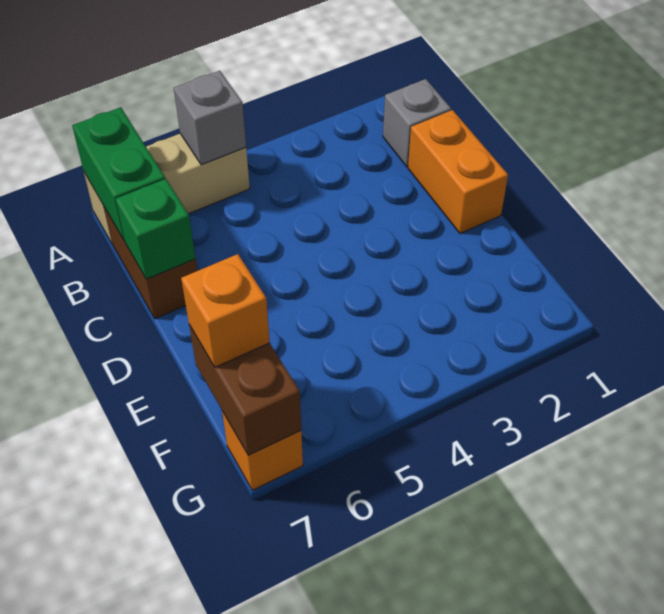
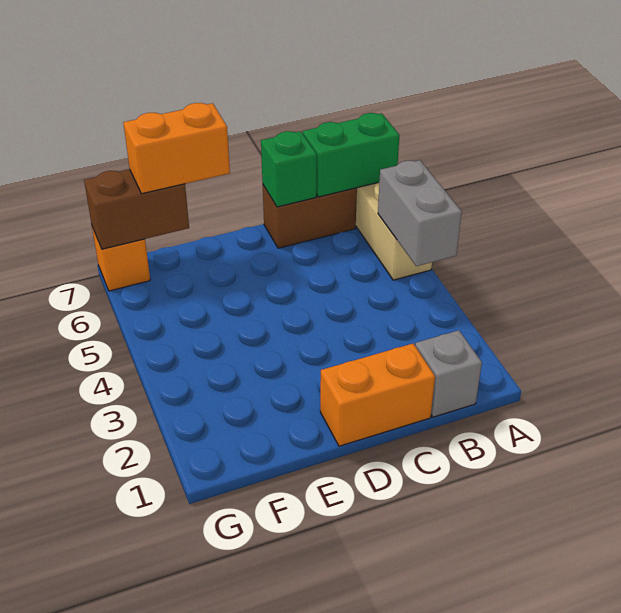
grey 1x1 brick [174,71,246,165] -> grey 1x2 brick [378,160,462,266]
orange 1x1 brick [181,254,270,367] -> orange 1x2 brick [123,103,230,194]

